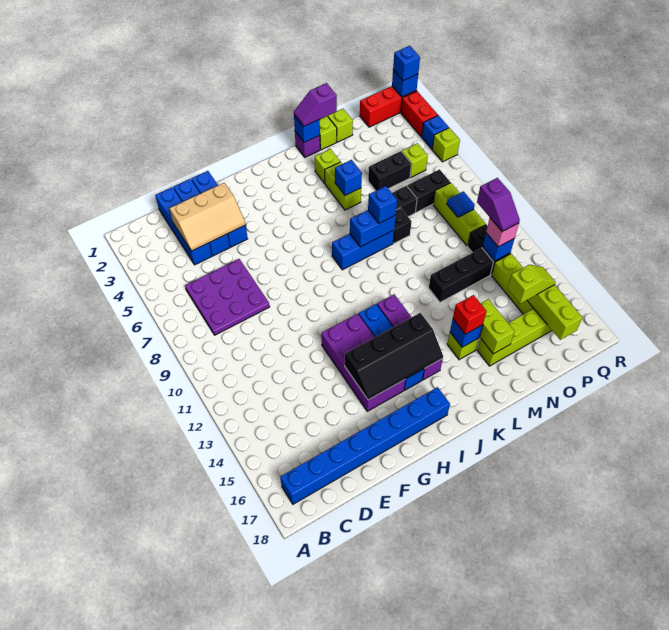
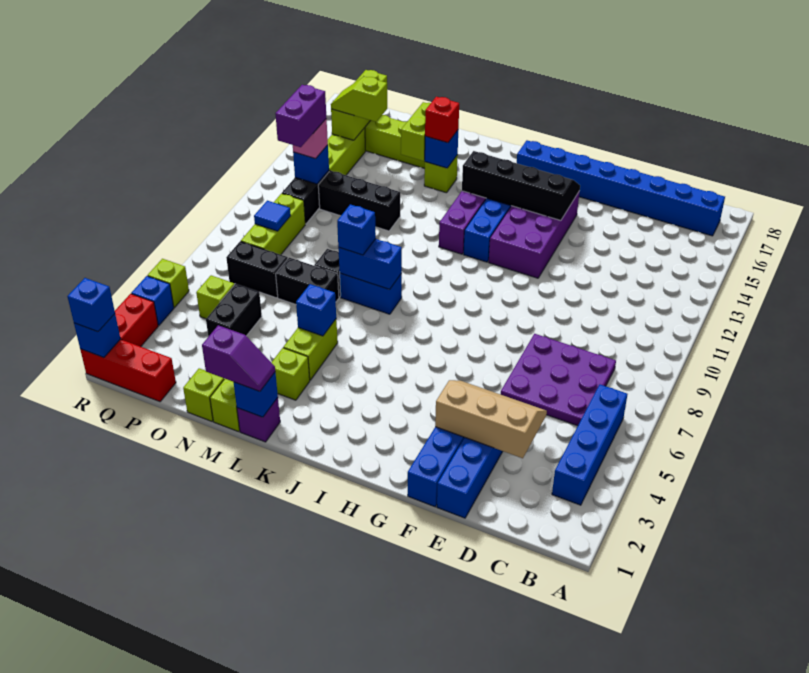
blue 1x4 brick [155,187,212,265] -> blue 1x4 brick moved to [552,385,627,505]
blue 1x3 brick [332,230,394,270] -> blue 1x2 brick [340,273,402,314]
black 1x2 brick [368,151,411,191] -> black 1x2 brick turned to [206,284,262,337]
purple 1x2 slope [477,178,520,232] -> purple 1x2 brick [275,85,326,147]

